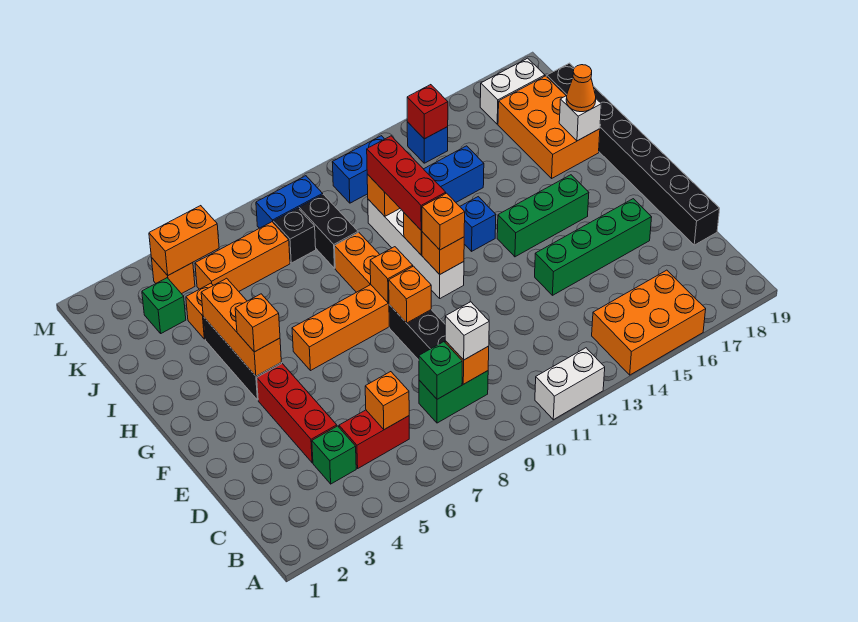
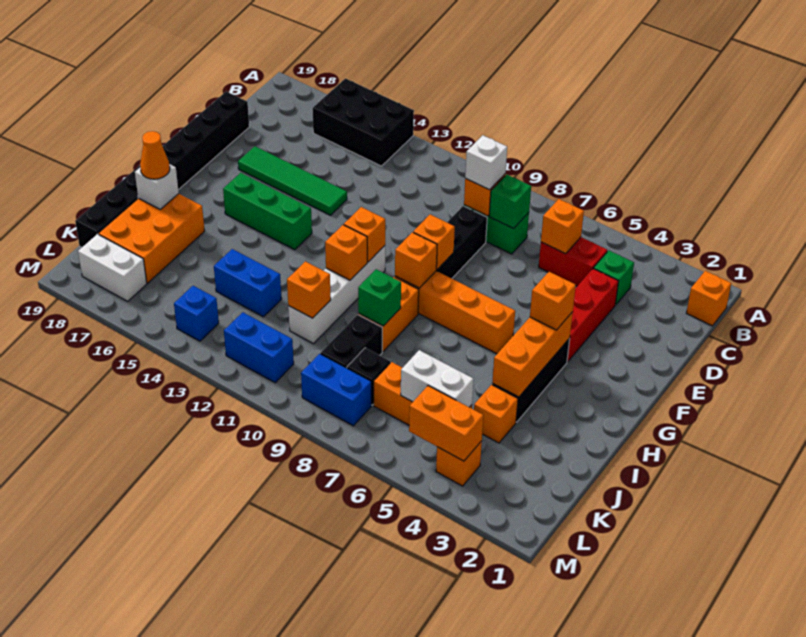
white 1x2 brick [535,348,605,420] -> white 1x2 brick moved to [401,350,474,407]
orange 2x3 brick [592,270,706,375] -> black 2x3 brick [312,78,414,166]
green 1x4 brick [535,199,652,295] -> green 1x4 tile [238,146,347,215]
orange 1x1 brick [422,193,465,250] -> orange 1x1 brick moved to [686,271,731,326]
red 1x3 brick [367,136,446,230] -> none
blue 1x1 brick [460,197,496,251] -> none
green 1x1 brick [142,278,186,333] -> green 1x1 brick moved to [358,269,401,326]
red 1x1 brick [407,85,448,139] -> none

